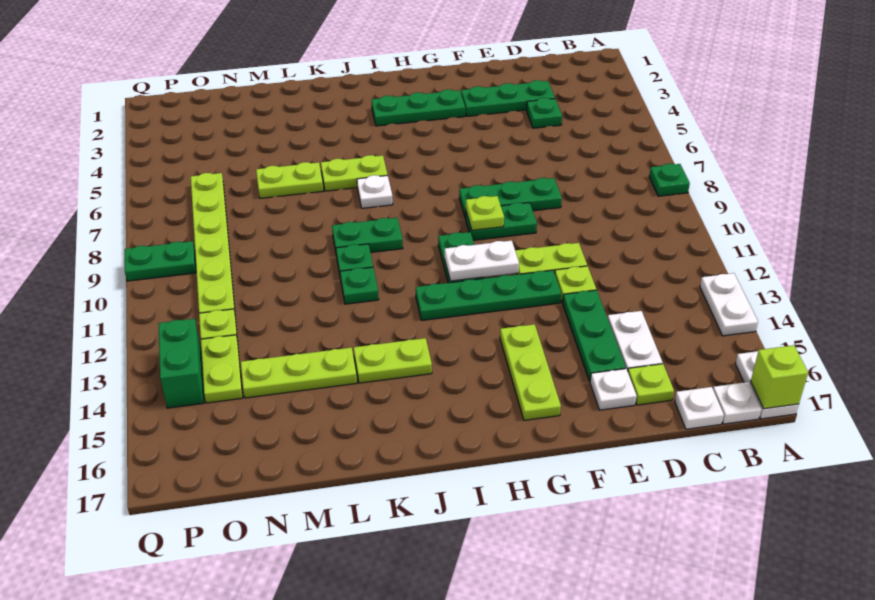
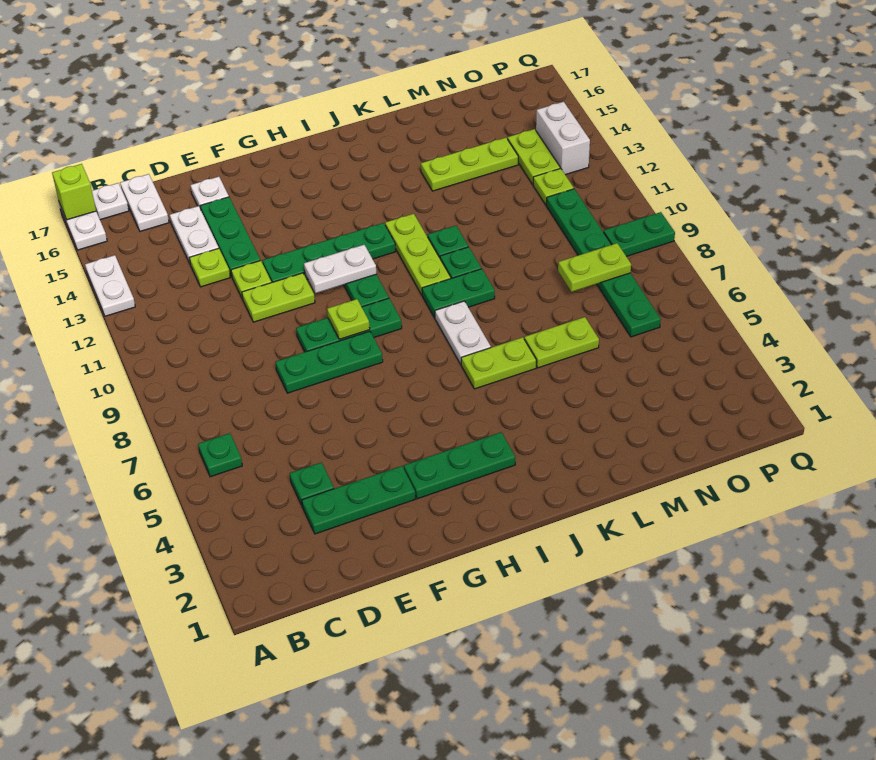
green 1x1 plate [649,164,690,196] -> green 1x1 plate moved to [198,433,242,477]
white 1x1 plate [675,387,724,429] -> white 1x2 plate [120,174,169,231]
lime 1x1 plate [628,364,674,405] -> lime 1x1 plate moved to [189,248,230,287]
green 1x2 plate [465,203,537,240] -> green 1x3 plate [296,298,402,352]
lime 1x3 plate [500,324,561,420] -> lime 1x3 plate moved to [385,214,451,295]
white 1x1 plate [357,175,393,208] -> white 1x2 plate [435,301,491,364]
lime 1x2 plate [354,338,432,383] -> lime 1x2 plate moved to [558,243,631,292]
lime 1x6 plate [191,173,235,313] -> green 1x6 plate [546,189,661,337]
green 1x2 brick [158,319,204,408] -> white 1x2 brick [536,102,590,175]

